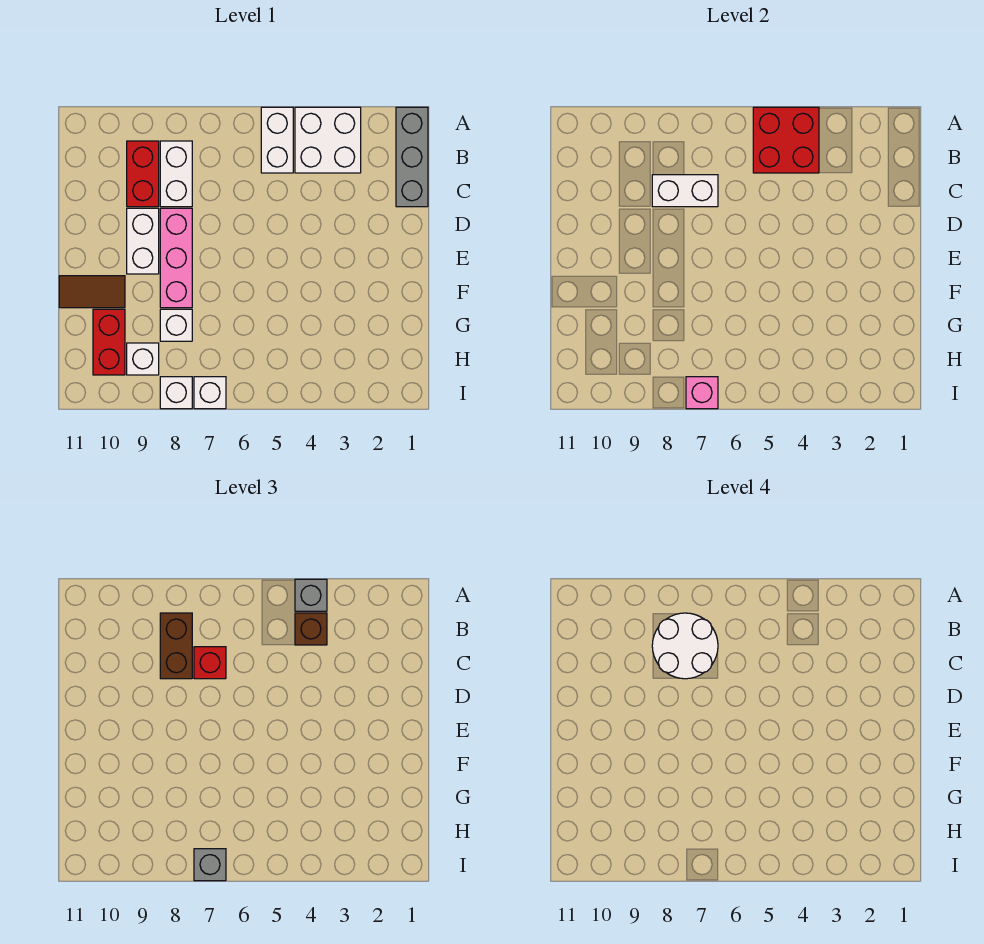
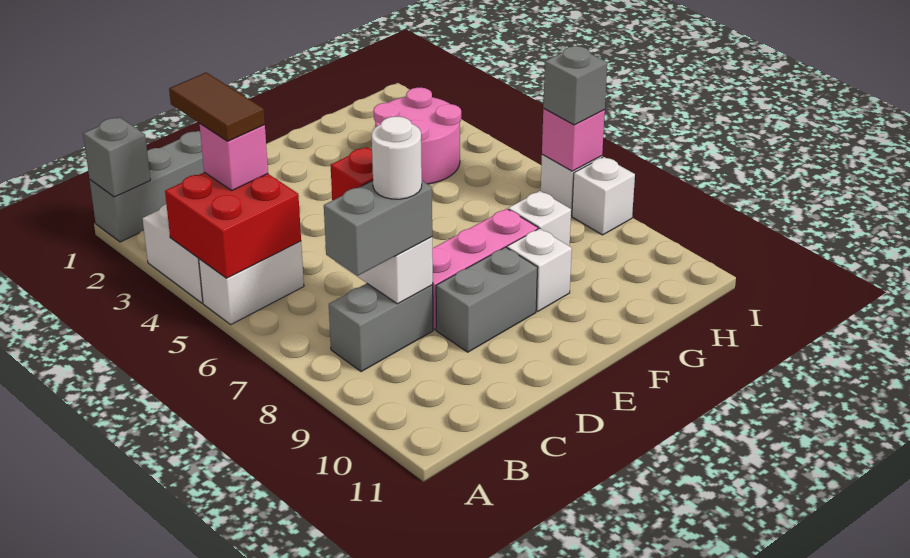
grey 1x1 brick [295,579,327,611] -> grey 1x1 brick moved to [83,117,150,197]
brown 1x1 brick [295,613,327,645] -> pink 1x1 brick [200,124,268,190]
white 2x2 round brick [652,613,718,679] -> white 1x1 round brick [372,117,422,199]
white 1x2 brick [160,141,192,207] -> grey 1x2 brick [329,283,433,372]
brown 1x2 brick [160,613,192,679] -> grey 1x2 brick [324,181,432,276]
red 1x2 brick [127,141,159,207] -> none
white 1x2 brick [127,208,159,274] -> grey 1x2 brick [436,247,538,352]
brown 1x2 tile [59,276,125,308] -> brown 1x2 tile moved to [169,73,265,141]
none -> pink 2x2 round brick [374,88,461,184]
red 1x2 brick [93,309,125,375] -> none
white 1x1 brick [127,343,159,375] -> white 1x1 brick moved to [507,228,572,311]

